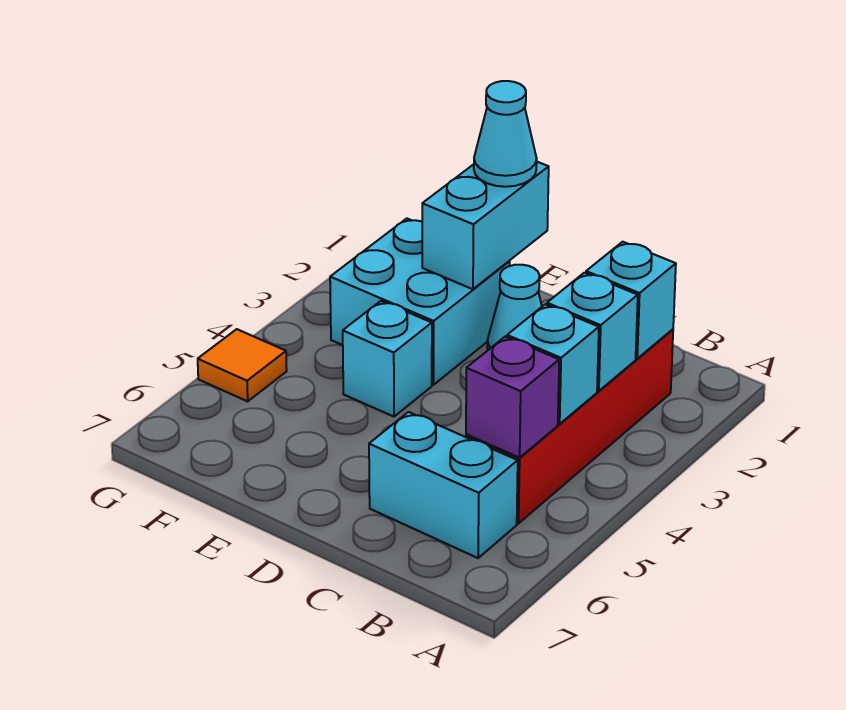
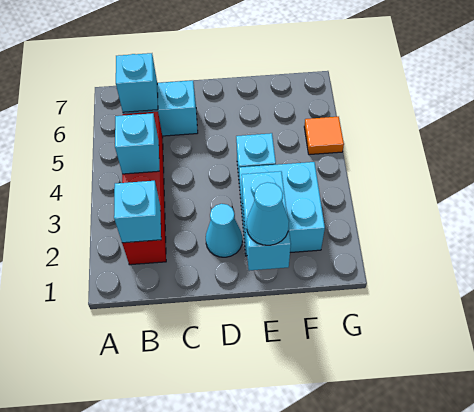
cyan 1x1 brick [547,273,638,391] -> cyan 1x1 brick moved to [116,53,158,112]
purple 1x1 brick [466,337,559,458] -> none

